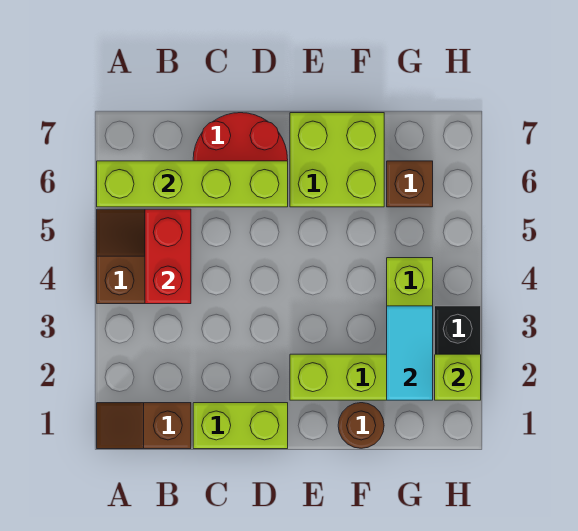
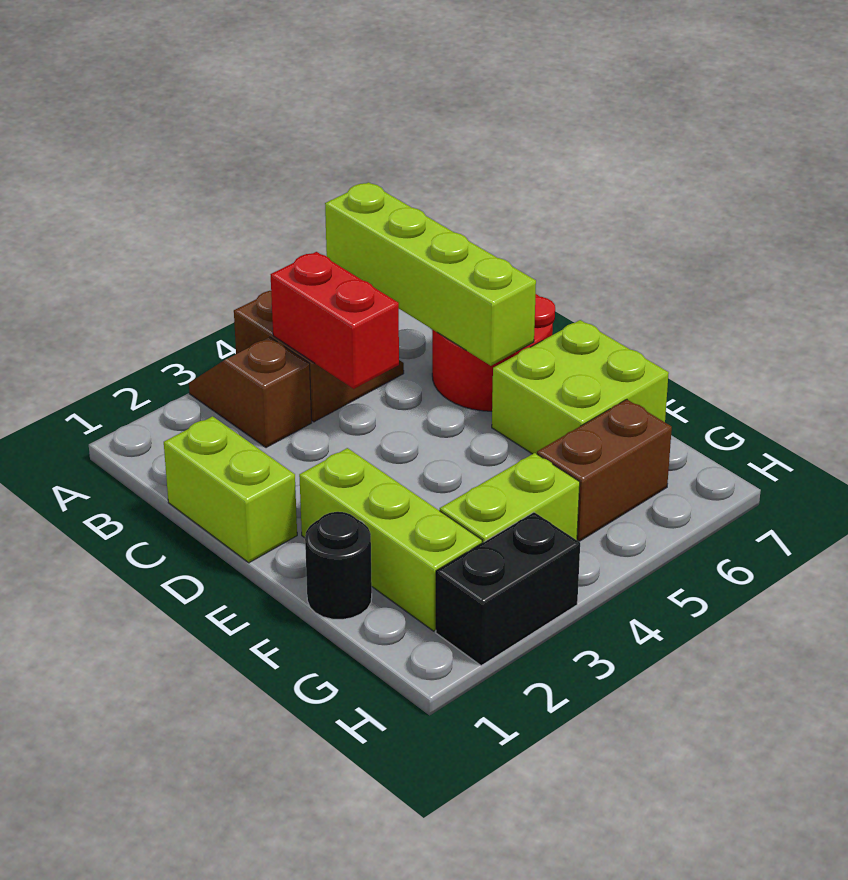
brown 1x2 slope [97,403,191,449] -> brown 1x2 slope moved to [189,337,312,448]
red 1x2 brick [145,209,191,304] -> red 1x2 brick turned to [270,252,399,389]
brown 1x1 round brick [338,403,384,448] -> black 1x1 round brick [305,512,372,620]
cyan 1x2 tile [387,306,433,400] -> none
brown 1x1 brick [387,161,433,207] -> brown 1x2 brick [537,399,672,541]
lime 1x1 brick [435,354,481,400] -> none

